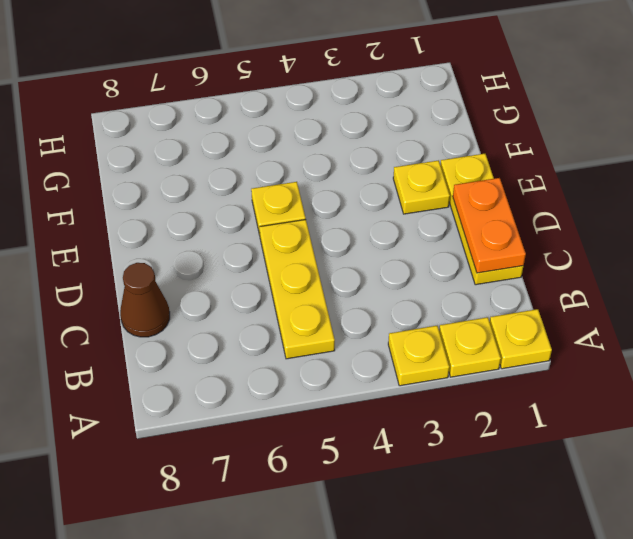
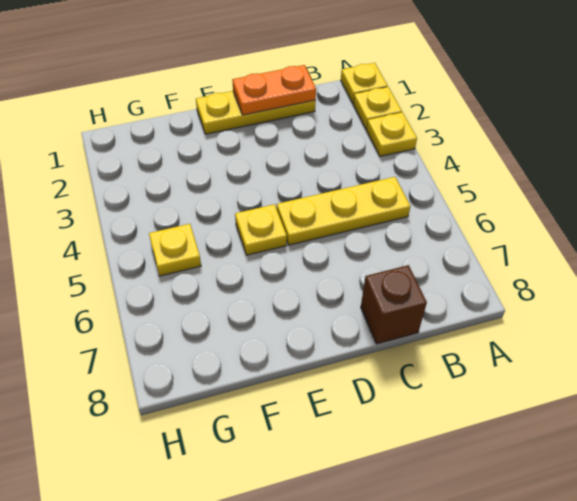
brown 1x1 cone [120,263,170,337] -> brown 1x1 brick [361,265,427,344]
yellow 1x1 plate [393,160,450,214] -> yellow 1x1 plate moved to [149,224,201,276]

